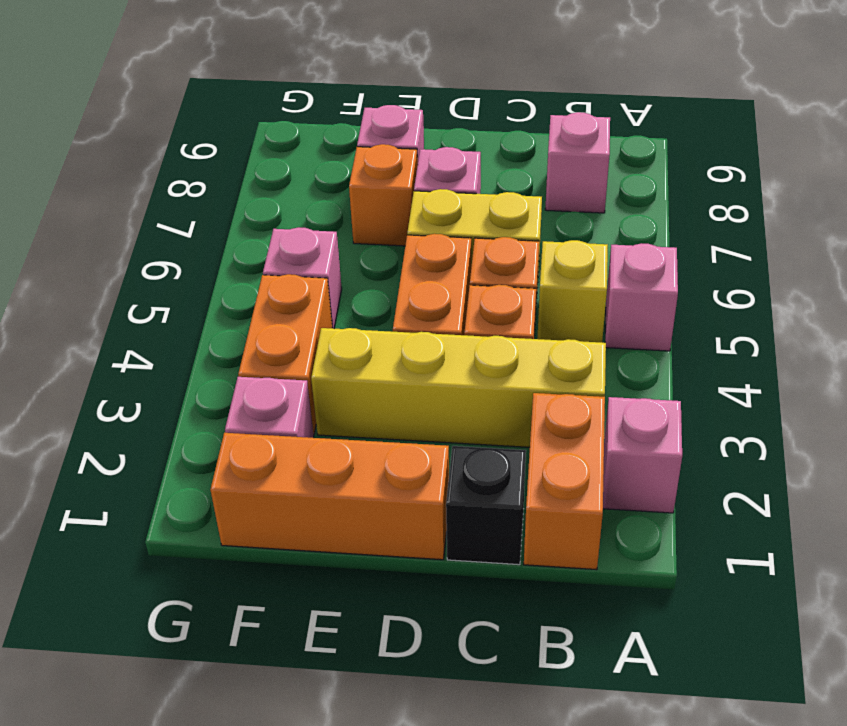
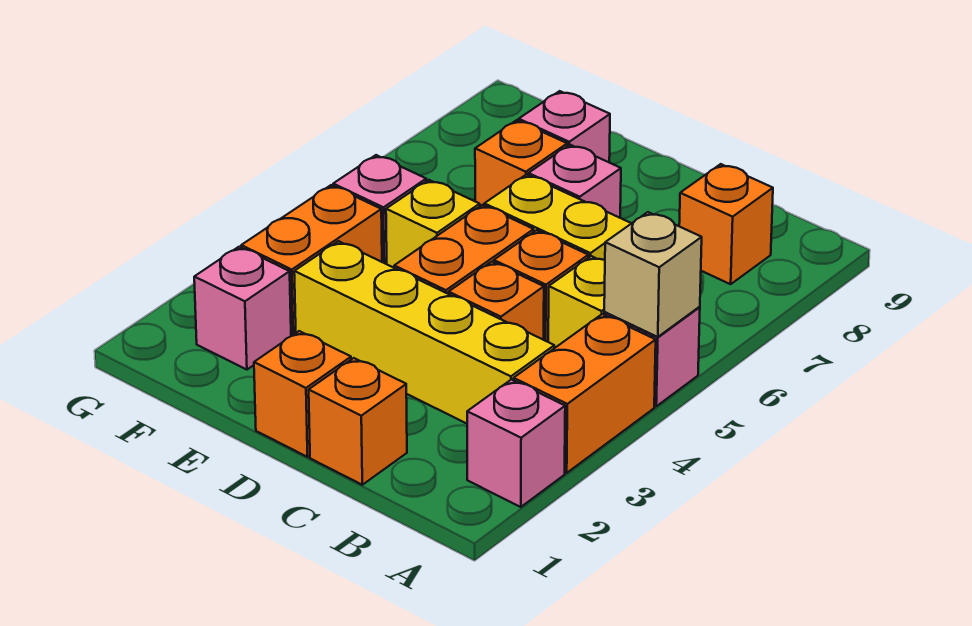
none -> tan 1x1 brick [604,212,702,337]
orange 1x2 brick [524,393,605,570] -> orange 1x2 brick moved to [514,314,656,473]
pink 1x1 brick [545,112,610,213] -> orange 1x1 brick [679,164,773,284]
black 1x1 brick [446,446,526,565] -> orange 1x1 brick [309,358,407,485]
orange 1x3 brick [210,433,449,560] -> orange 1x1 brick [254,331,351,457]
none -> yellow 1x1 brick [386,180,480,268]

